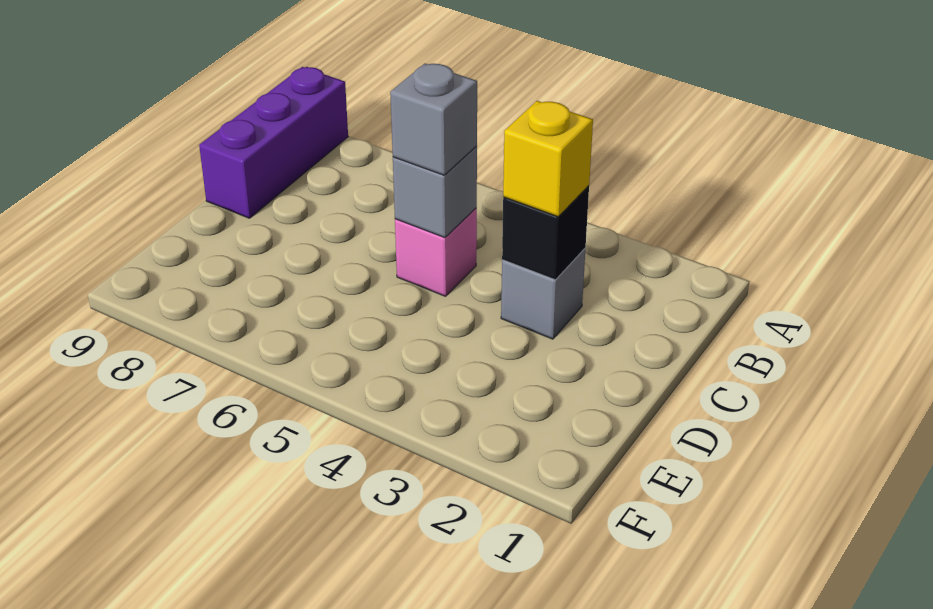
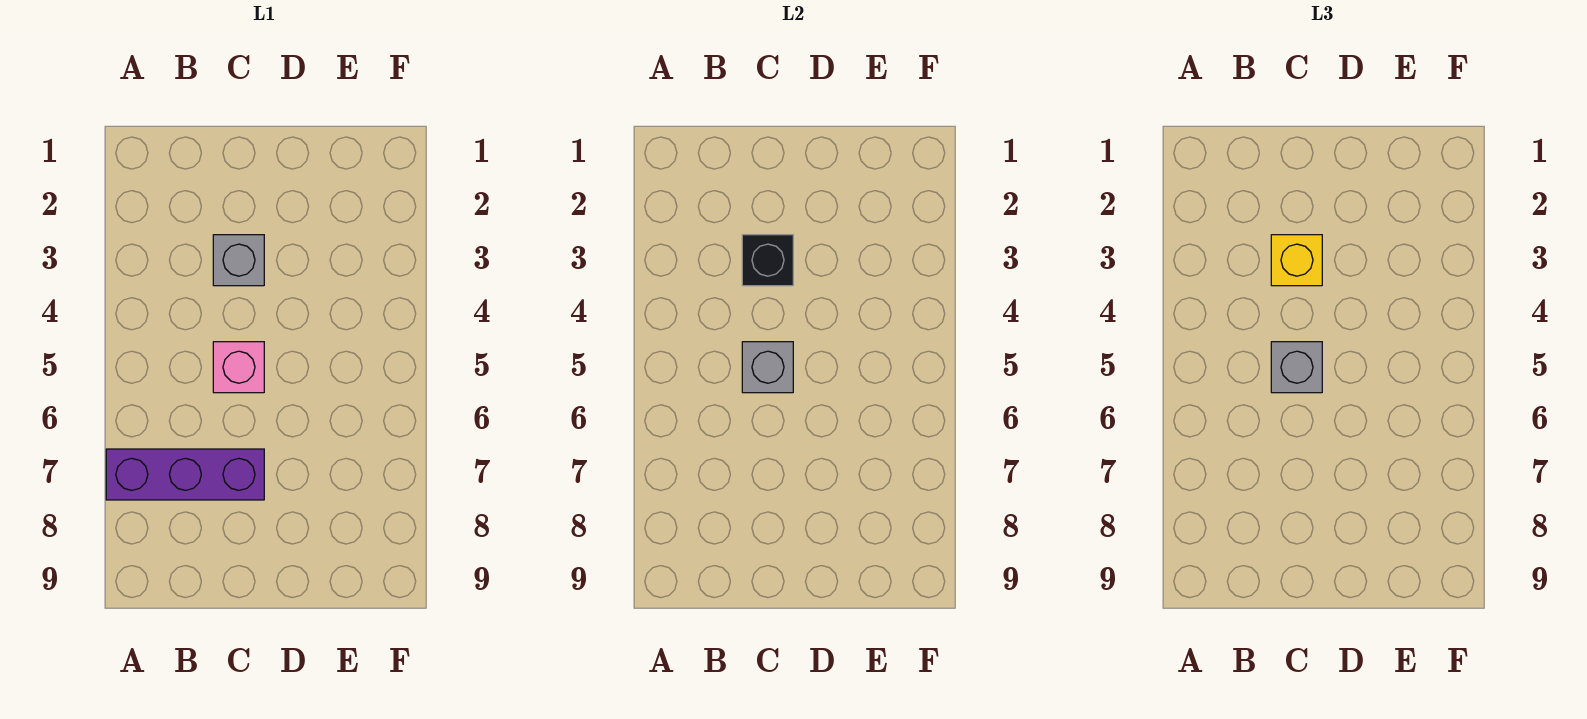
purple 1x3 brick [199,67,348,218] -> purple 1x3 brick moved to [106,449,264,500]

